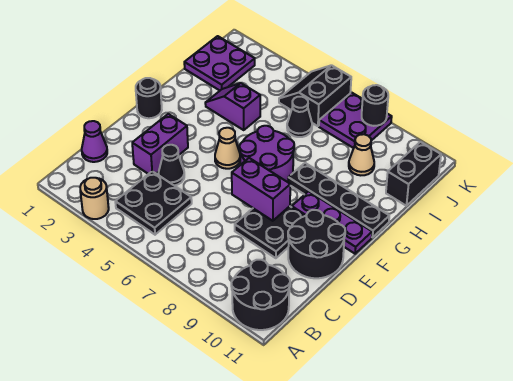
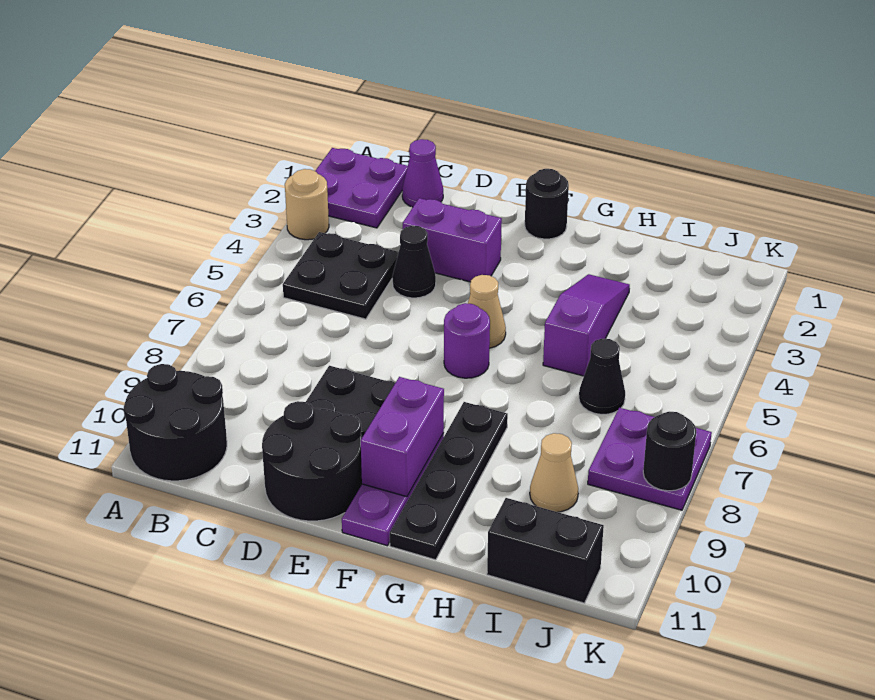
purple 1x2 brick [232,158,290,221] -> purple 1x2 brick moved to [361,377,444,497]
purple 2x2 round brick [240,126,294,182] -> purple 1x1 round brick [444,303,490,378]
purple 1x2 slope [205,83,260,130] -> purple 1x3 slope [543,274,630,376]
purple 2x2 plate [184,36,255,91] -> purple 2x2 plate moved to [315,148,408,228]
black 2x2 slope [279,65,351,126] -> none

